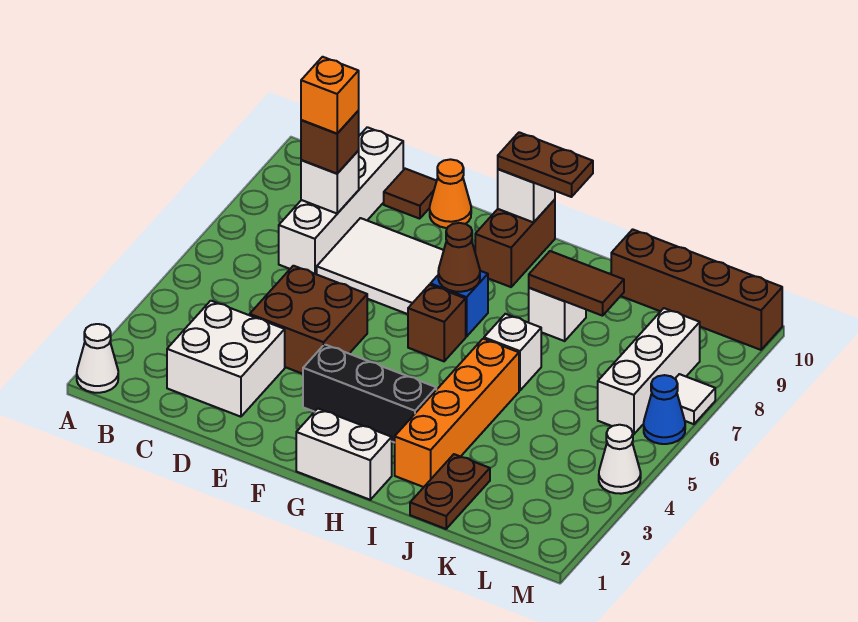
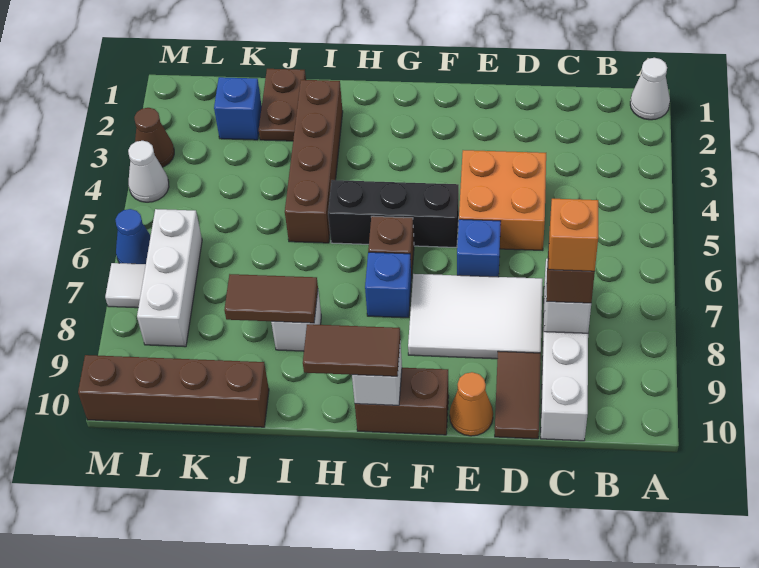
white 2x2 brick [167,301,285,417] -> none
brown 2x2 brick [250,266,367,374] -> orange 2x2 brick [459,150,546,250]
brown 1x1 tile [384,169,437,219] -> brown 1x2 tile [495,351,541,439]
none -> blue 1x1 brick [457,219,501,277]
black 1x3 brick [303,344,436,443] -> black 1x3 brick moved to [328,180,459,247]
white 1x2 brick [296,409,392,500] -> none
brown 1x1 cone [438,223,480,292] -> brown 1x1 cone moved to [134,108,174,167]
brown 1x2 brick [475,200,555,287] -> brown 1x2 brick turned to [355,368,449,435]
brown 1x2 plate [498,132,593,197] -> brown 1x2 tile [303,324,400,376]
orange 1x4 brick [395,339,519,487] -> brown 1x4 brick [285,80,343,243]
white 1x1 brick [484,314,541,391] -> none
none -> blue 1x1 brick [214,77,262,140]

